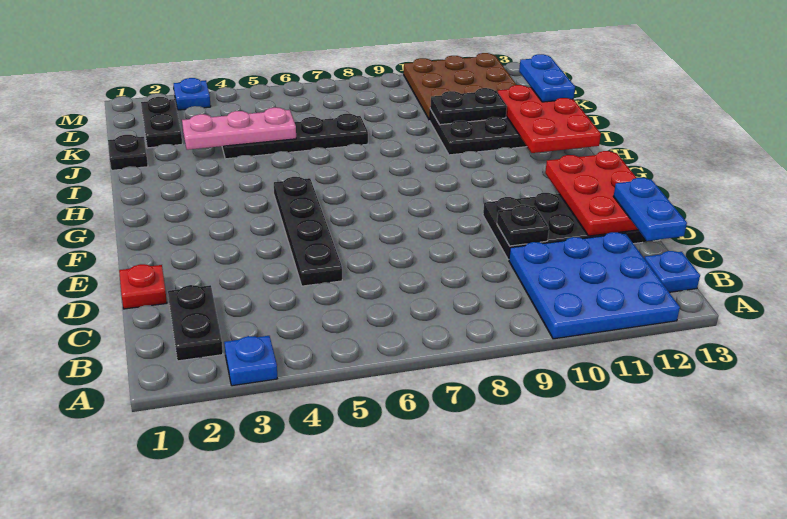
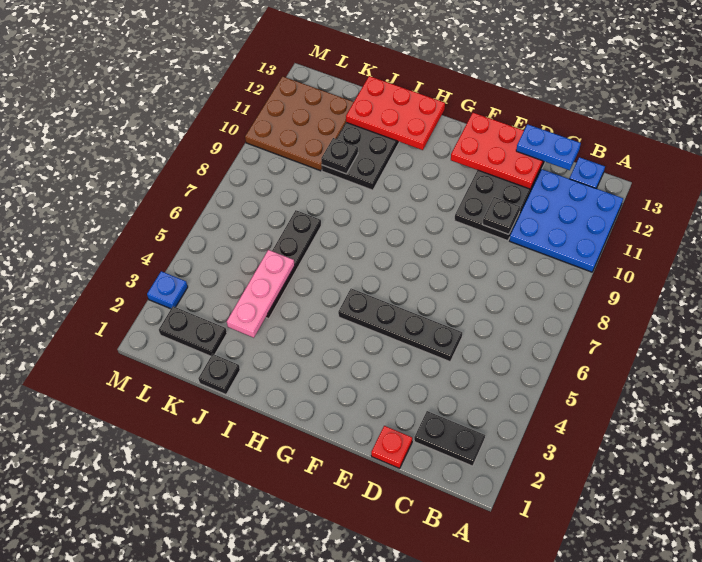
blue 1x1 plate [224,336,278,386] -> none
black 1x2 plate [430,88,507,125] -> black 1x1 plate [321,138,358,174]
blue 1x2 plate [519,54,575,102] -> none

